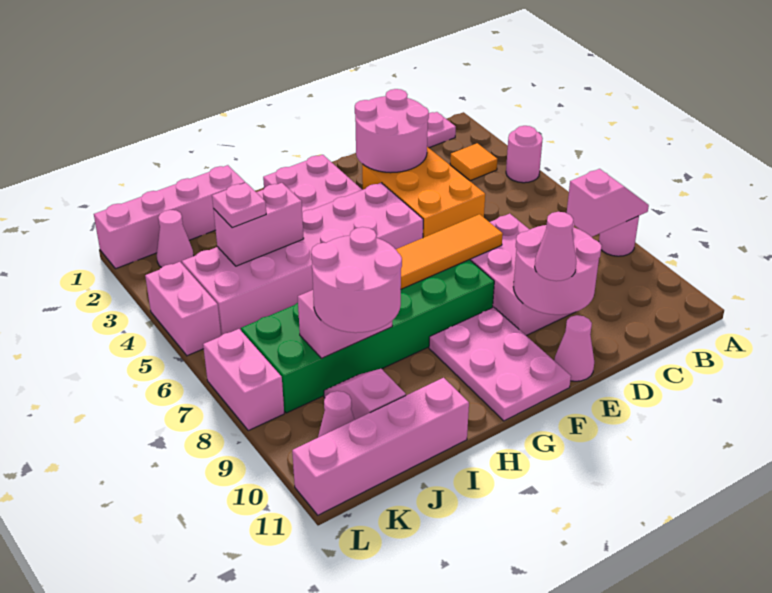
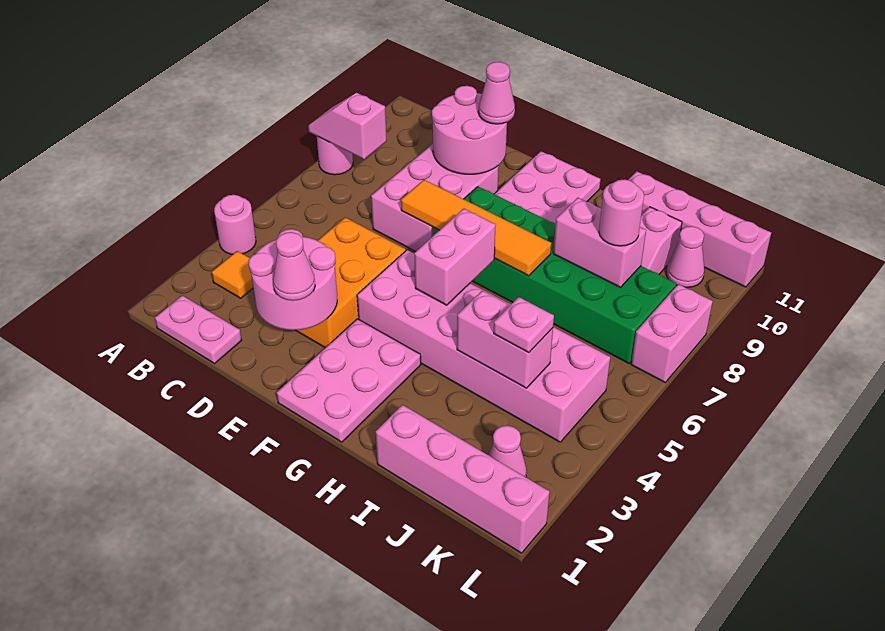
pink 1x1 cone [554,315,594,381] -> pink 1x1 cone moved to [273,232,315,301]
pink 2x2 round brick [311,227,402,333] -> pink 1x1 round brick [599,179,644,246]
pink 1x2 brick [145,262,221,356] -> pink 1x2 brick moved to [414,209,496,305]

